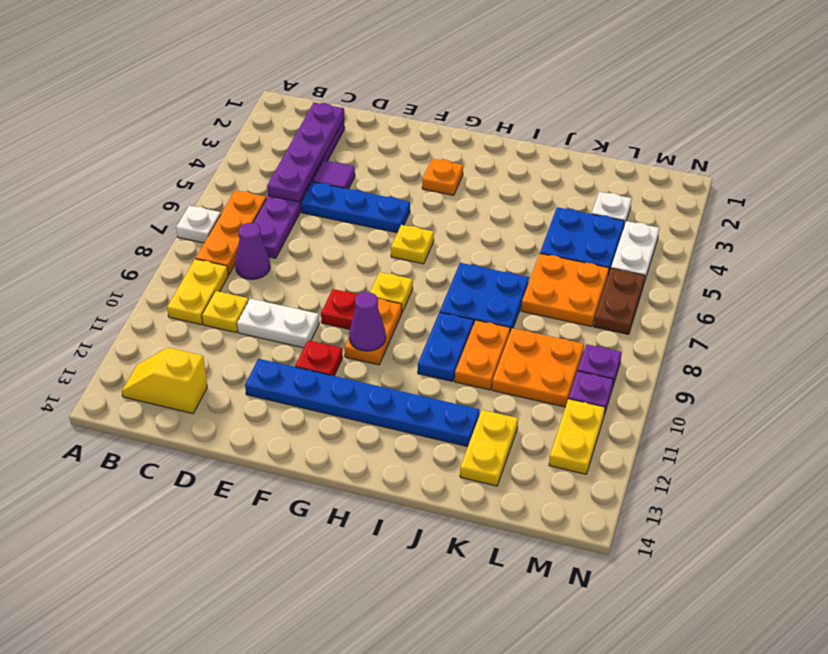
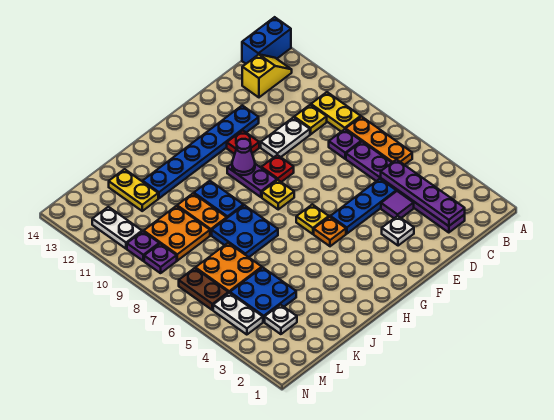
white 1x1 plate [176,206,221,243] -> white 1x1 plate moved to [382,216,414,246]
none -> blue 1x2 brick [242,17,291,64]
purple 1x1 cone [235,223,270,279] -> purple 1x1 plate [329,129,361,159]
orange 1x1 plate [422,159,463,195] -> orange 1x1 plate moved to [314,217,346,246]
orange 1x2 plate [344,299,402,365] -> purple 1x2 plate [227,164,277,197]
yellow 1x2 plate [549,399,605,474] -> white 1x2 plate [92,207,142,249]

